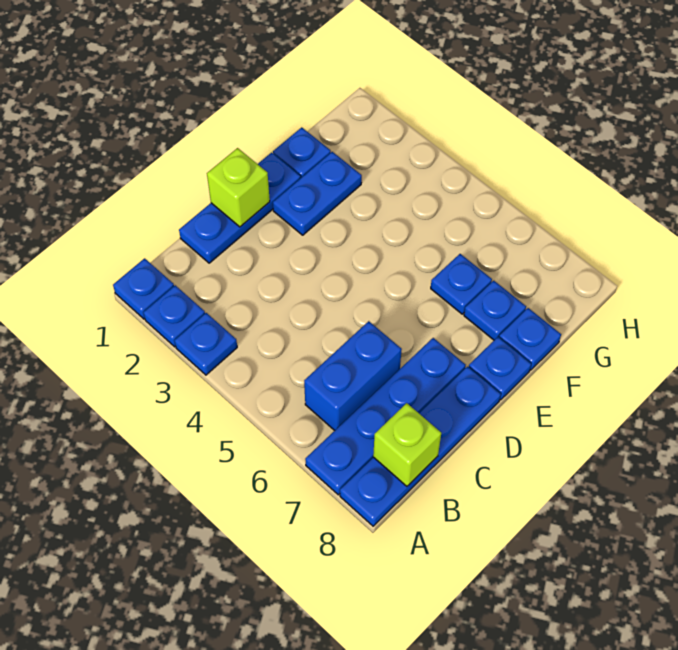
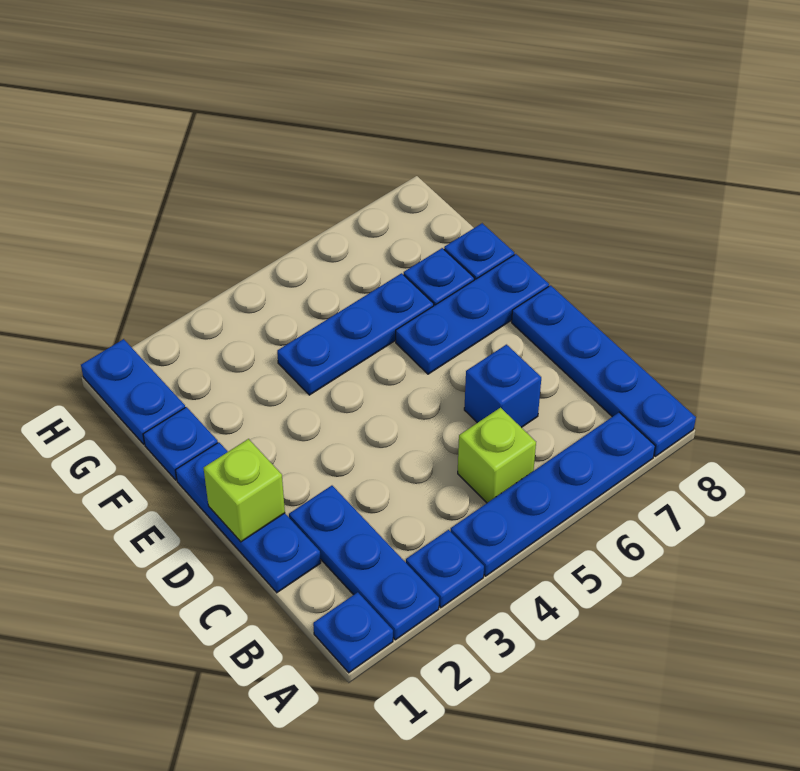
blue 1x1 plate [143,285,205,347] -> blue 1x3 plate [289,486,439,640]
blue 1x4 plate [305,338,466,495] -> blue 1x4 plate turned to [451,412,655,576]
blue 1x2 brick [304,321,402,431] -> blue 1x1 brick [464,345,541,428]
lime 1x1 brick [373,403,441,486] -> lime 1x1 brick moved to [458,407,536,503]
blue 1x2 plate [273,152,362,235] -> blue 1x2 plate moved to [81,339,185,444]
blue 1x1 plate [469,337,531,400] -> blue 1x3 plate [396,254,549,374]
blue 1x1 plate [431,254,492,314] -> blue 1x3 plate [277,273,434,395]

